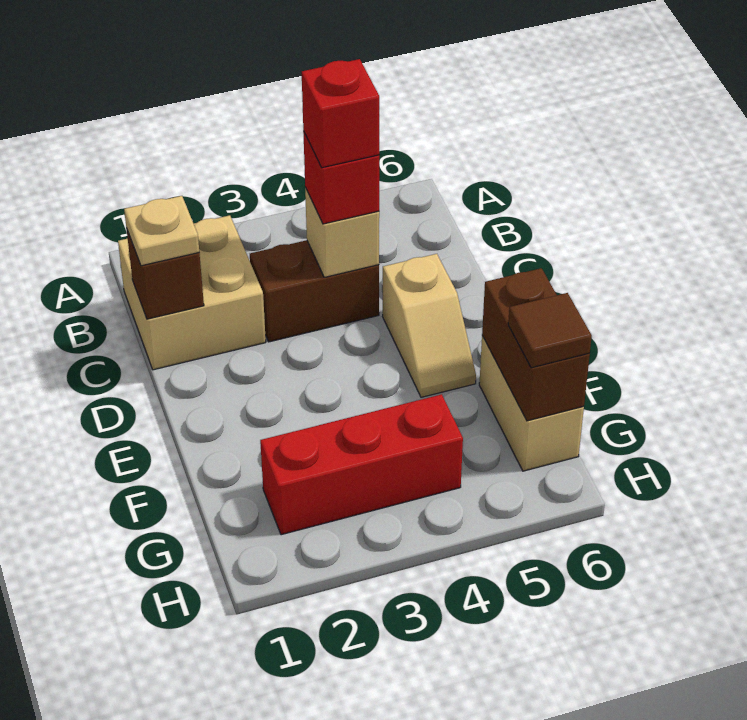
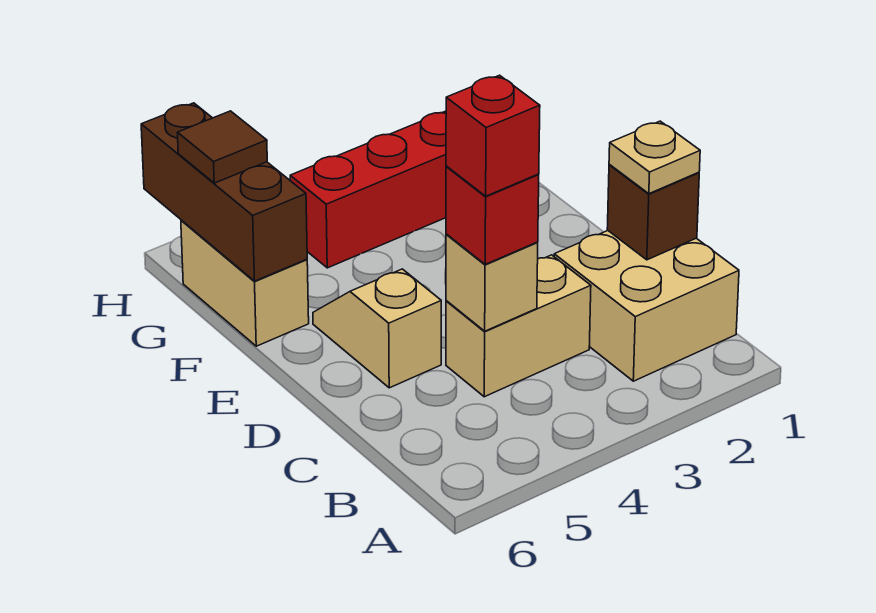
brown 1x2 brick [250,240,379,342] -> tan 1x2 brick [446,255,591,397]
brown 1x2 brick [482,268,590,421] -> brown 1x3 brick [141,103,307,281]

